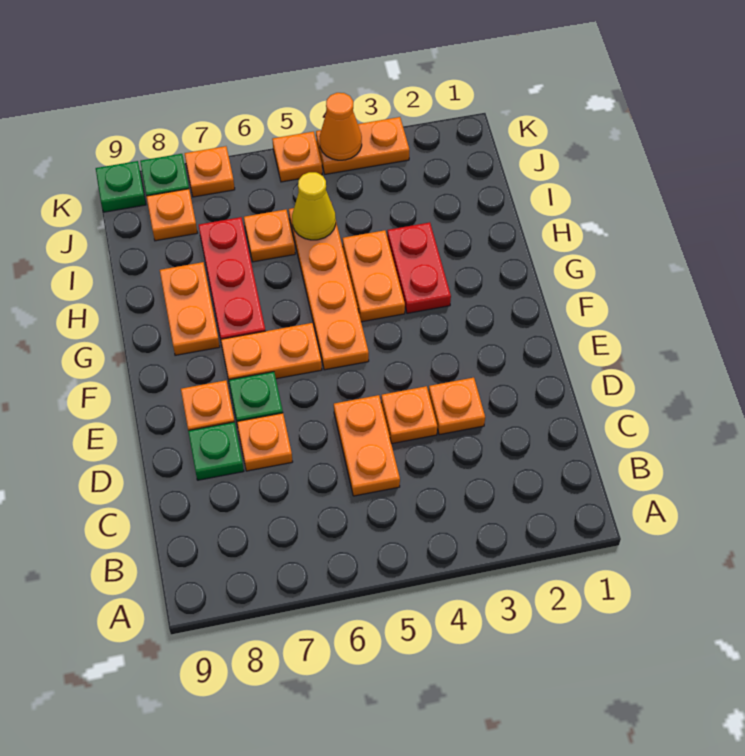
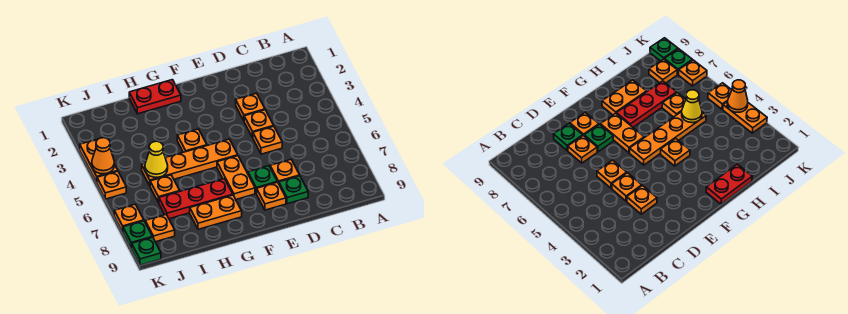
orange 1x2 plate [334,395,400,496] -> orange 1x1 plate [253,126,282,154]
red 1x2 plate [387,222,451,313] -> red 1x2 plate moved to [129,80,181,114]
orange 1x2 plate [342,230,405,322] -> orange 1x1 plate [177,129,207,152]

